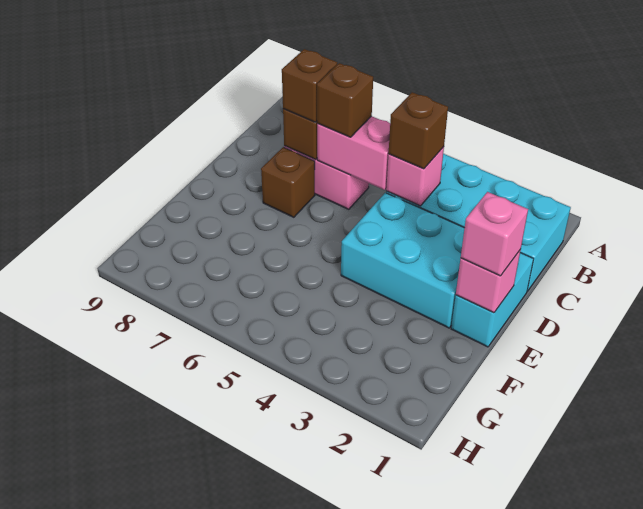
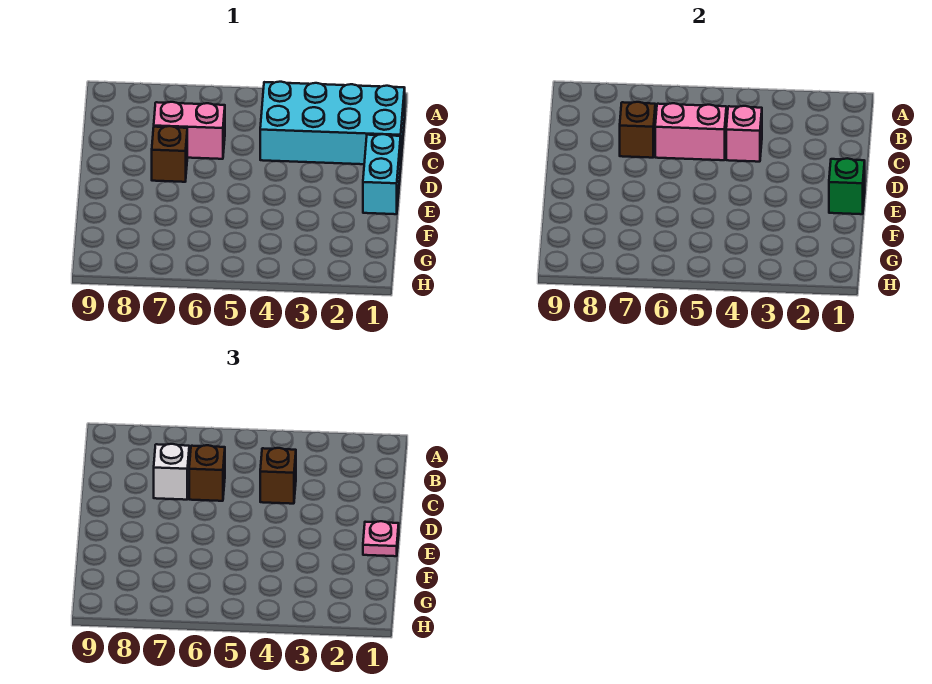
brown 1x1 brick [282,49,337,122] -> white 1x1 brick [154,444,189,500]
cyan 2x3 brick [341,193,465,328] -> none
pink 1x1 brick [456,249,521,313] -> green 1x1 brick [829,158,865,214]
pink 1x1 brick [461,192,528,276] -> pink 1x1 plate [363,521,399,556]

